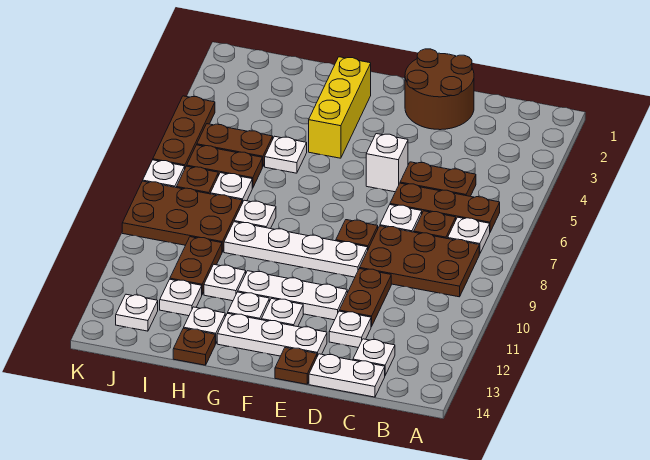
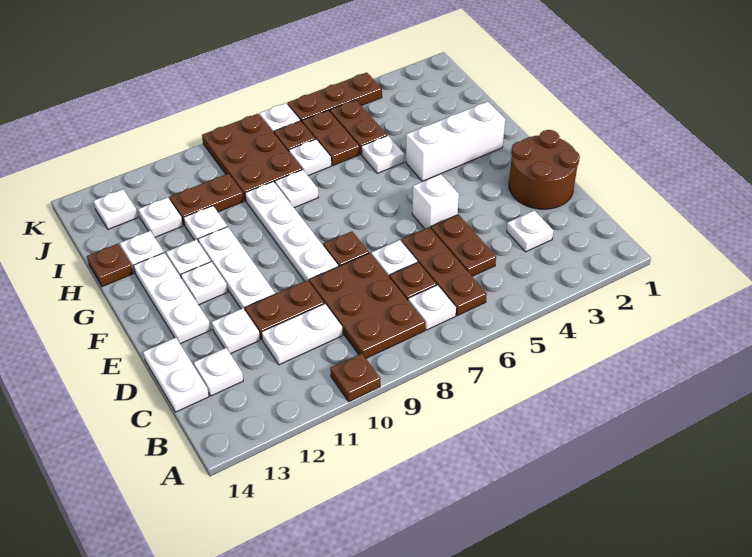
none -> white 1x1 plate [507,210,554,252]
none -> white 1x2 plate [262,304,343,365]
brown 1x1 plate [275,348,317,384] -> brown 1x1 plate moved to [330,353,380,402]
yellow 1x3 brick [309,57,371,158] -> white 1x3 brick [406,102,505,181]

